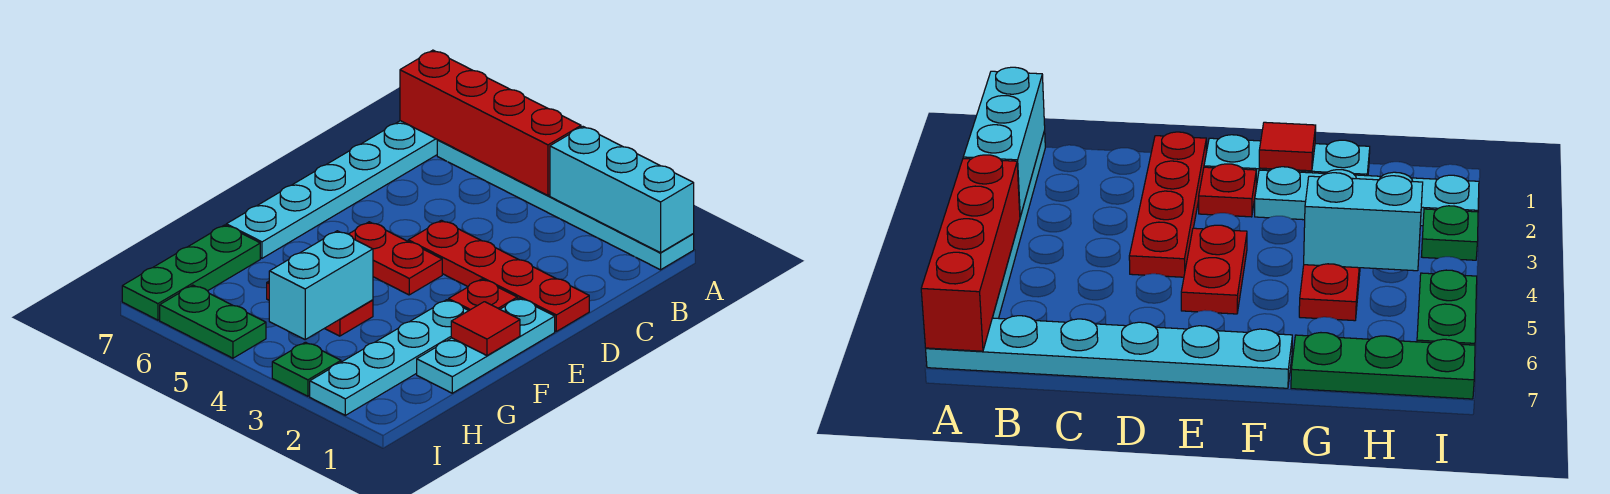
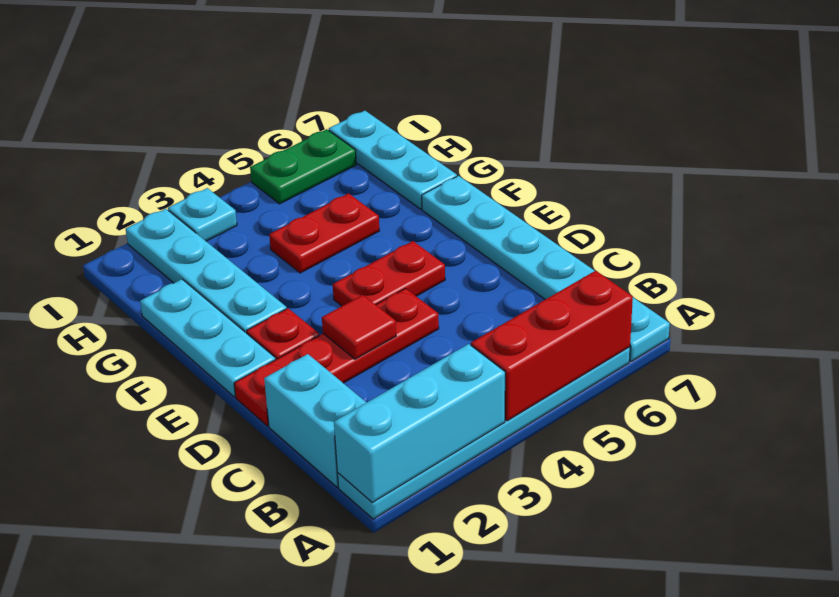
red 1x4 brick [400,50,581,195] -> red 1x3 brick [471,271,633,421]
red 1x1 tile [451,302,520,356] -> red 1x1 tile moved to [322,295,396,359]
cyan 1x2 brick [269,231,373,339] -> cyan 1x2 brick moved to [264,354,367,487]
green 1x3 plate [122,225,260,320] -> cyan 1x3 plate [329,111,457,209]
green 1x1 plate [272,342,341,396] -> cyan 1x1 plate [168,188,237,241]

